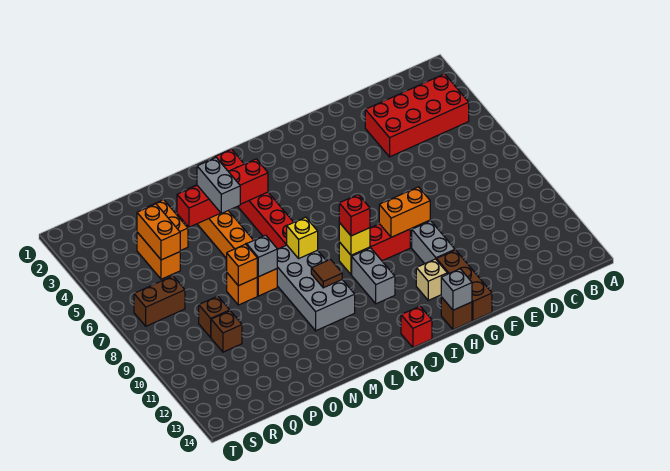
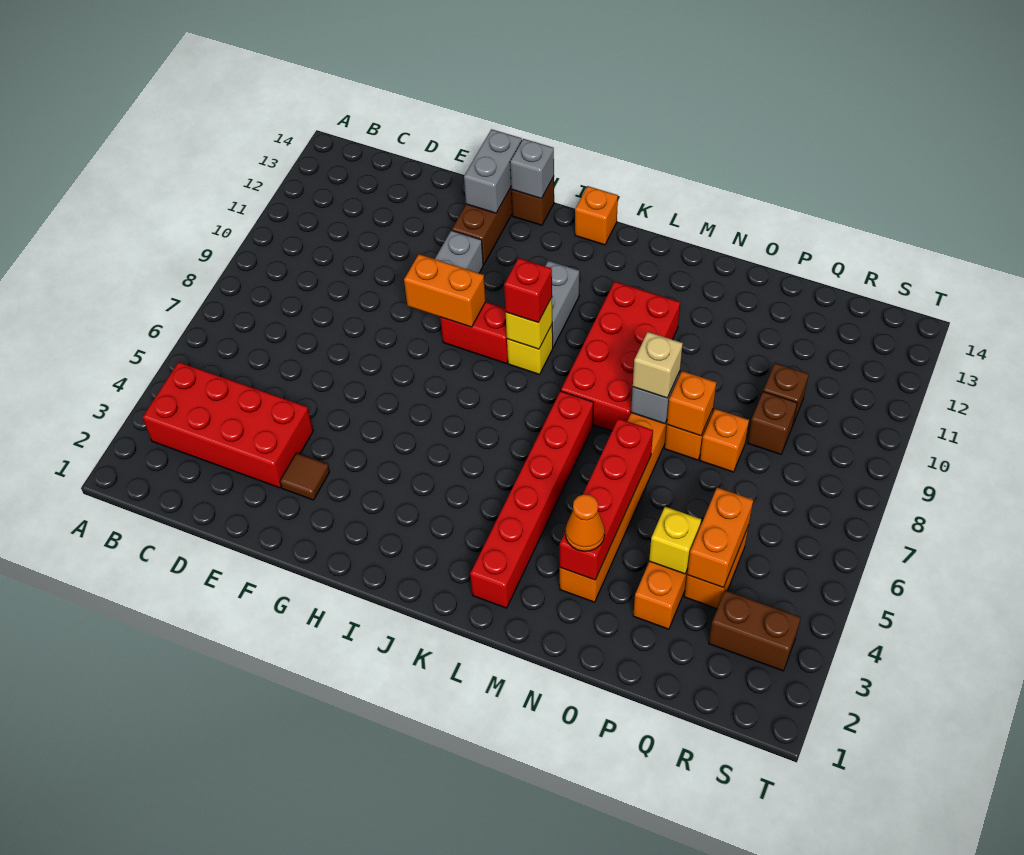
tan 1x1 brick [416,259,447,300] -> tan 1x1 brick moved to [633,332,683,398]
red 1x1 brick [401,306,432,347] -> orange 1x1 brick [575,186,618,245]
red 1x4 brick [177,159,268,227] -> red 1x4 brick turned to [560,418,653,580]
grey 2x4 brick [277,245,355,331] -> red 2x4 brick [561,282,680,431]
yellow 1x1 brick [287,217,318,258] -> yellow 1x1 brick moved to [649,507,701,574]
brown 1x1 tile [311,259,342,288] -> brown 1x1 tile moved to [280,453,330,500]
none -> orange 1x1 cone [566,494,605,551]
grey 1x2 brick [197,158,240,213] -> grey 1x2 brick moved to [464,129,522,213]
none -> orange 1x1 brick [700,409,749,472]
brown 1x2 brick [134,276,185,326] -> brown 1x2 brick moved to [709,590,801,671]

